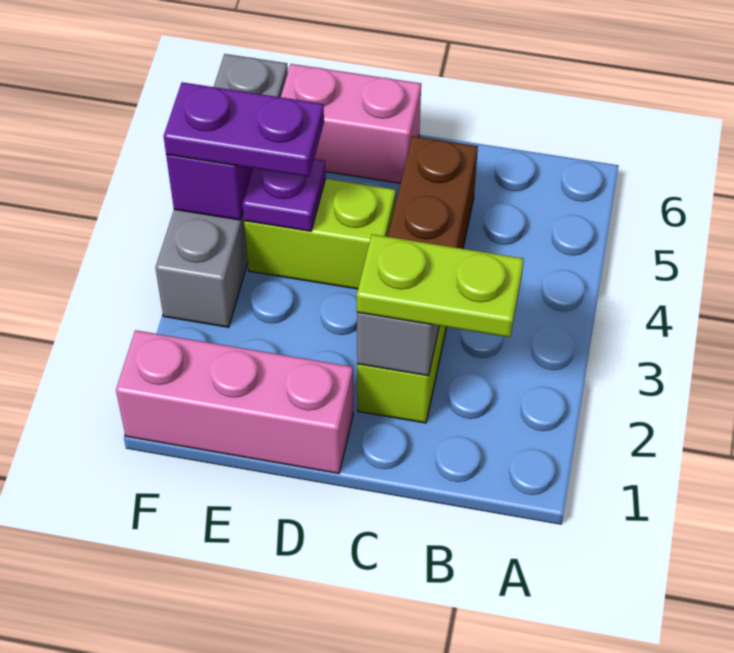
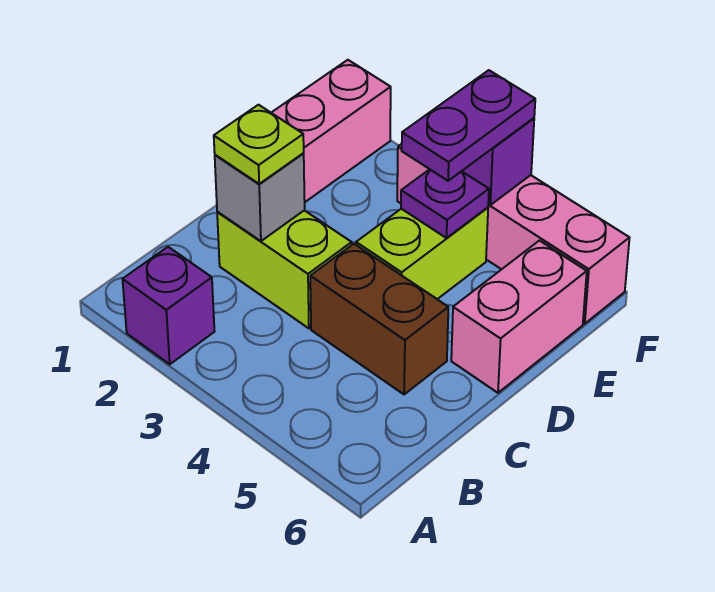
none -> purple 1x1 brick [123,247,215,364]
lime 1x2 plate [357,234,524,337] -> lime 1x1 plate [214,105,304,184]
grey 1x4 brick [155,54,288,327] -> pink 1x4 brick [397,144,629,324]

